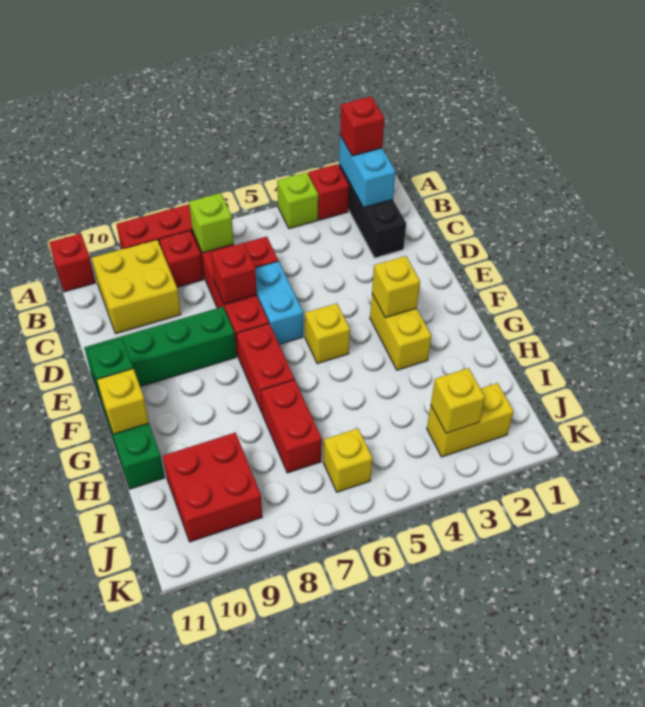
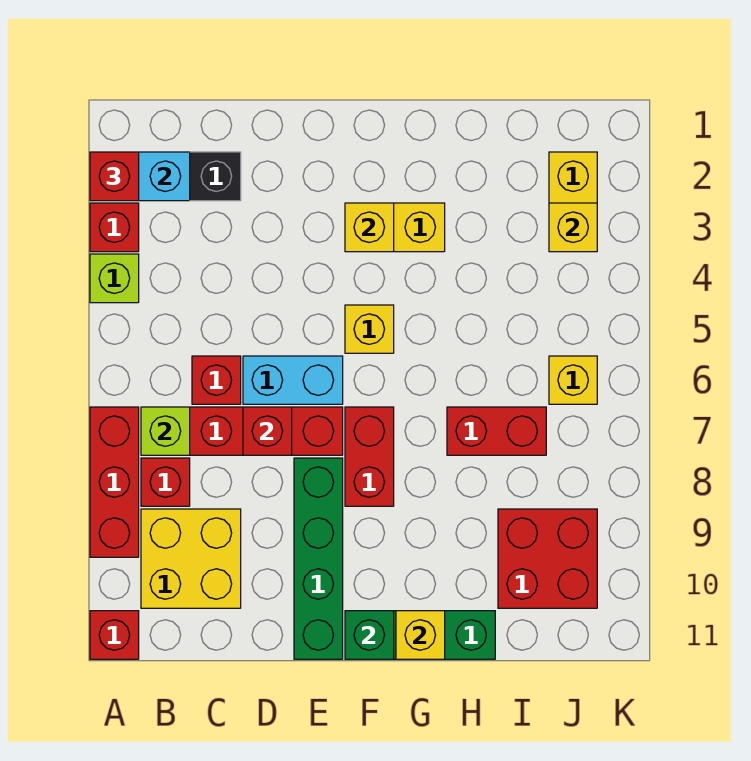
red 1x2 brick [237,324,294,412] -> red 1x2 brick turned to [345,407,394,506]

